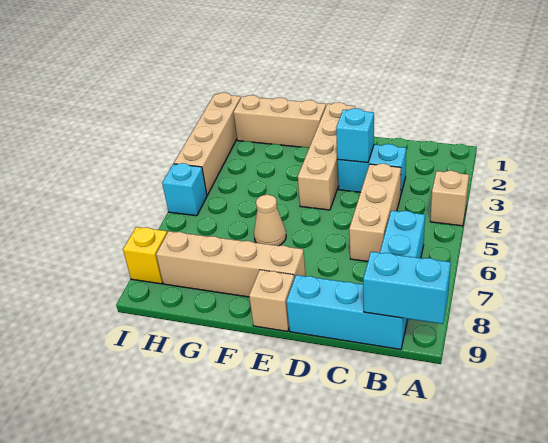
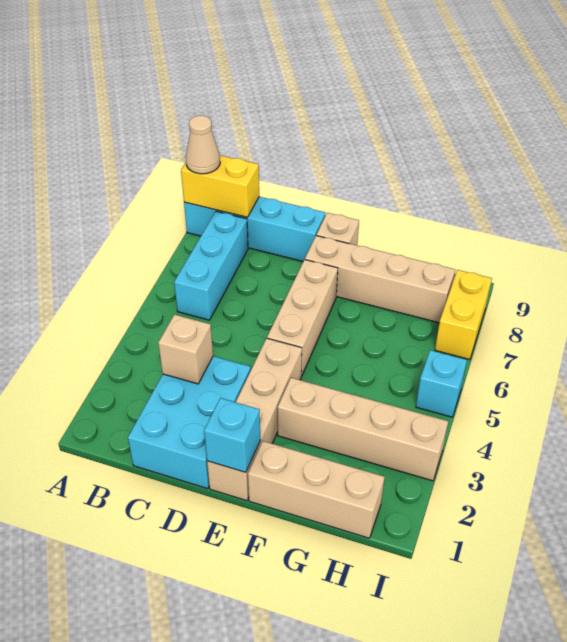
tan 1x1 brick [430,171,469,226] -> tan 1x1 brick moved to [158,315,213,384]
cyan 1x2 brick [363,252,451,324] -> yellow 1x2 brick [181,155,259,217]
cyan 1x3 brick [286,275,407,350] -> cyan 1x4 brick [184,197,325,261]
cyan 1x2 brick [337,144,406,196] -> cyan 2x3 brick [128,356,251,489]
tan 1x3 brick [349,164,401,261] -> tan 1x3 brick moved to [267,260,338,376]
cyan 1x1 brick [336,108,374,163] -> cyan 1x1 brick moved to [204,398,260,472]
tan 1x1 cone [254,195,286,246] -> tan 1x1 cone moved to [186,116,220,174]
tan 1x4 brick [174,93,241,195] -> tan 1x4 brick turned to [278,378,448,481]
yellow 1x1 brick [123,227,167,284] -> yellow 1x2 brick [435,270,492,360]

